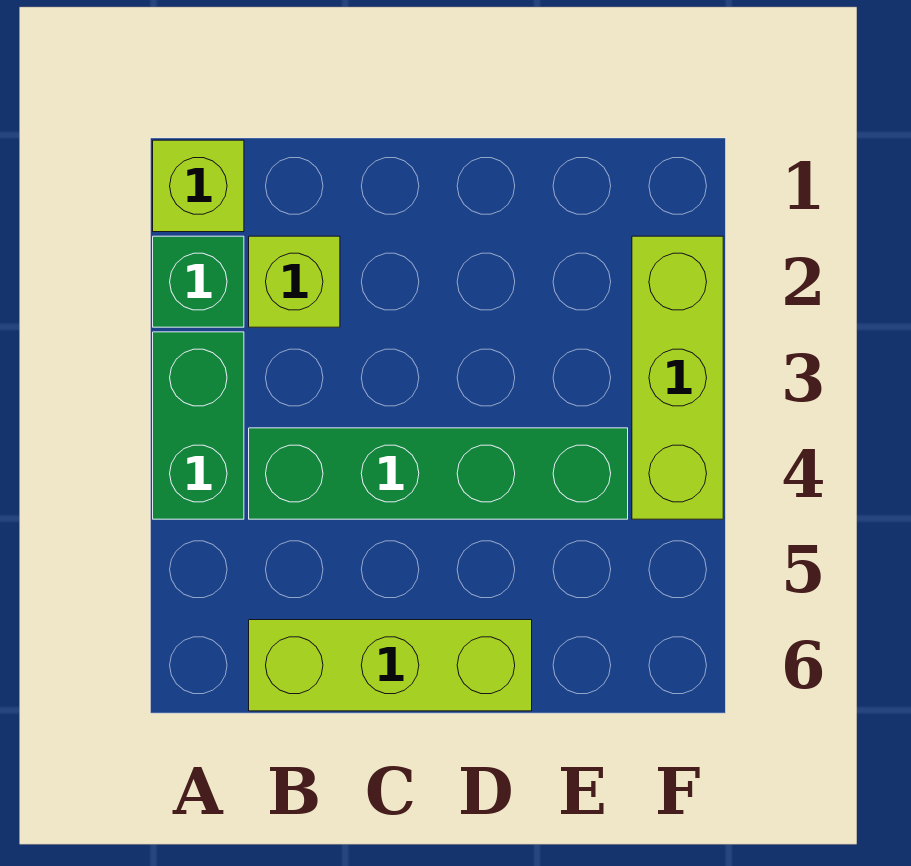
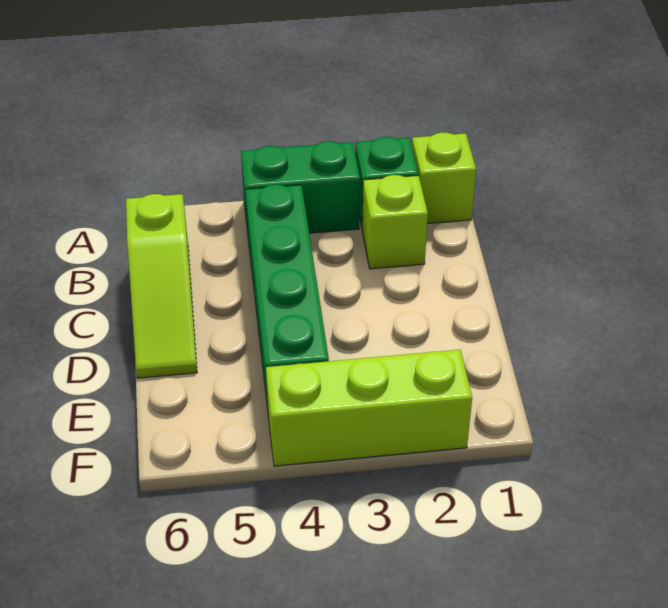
lime 1x3 brick [249,620,532,711] -> lime 1x3 slope [126,194,197,378]

